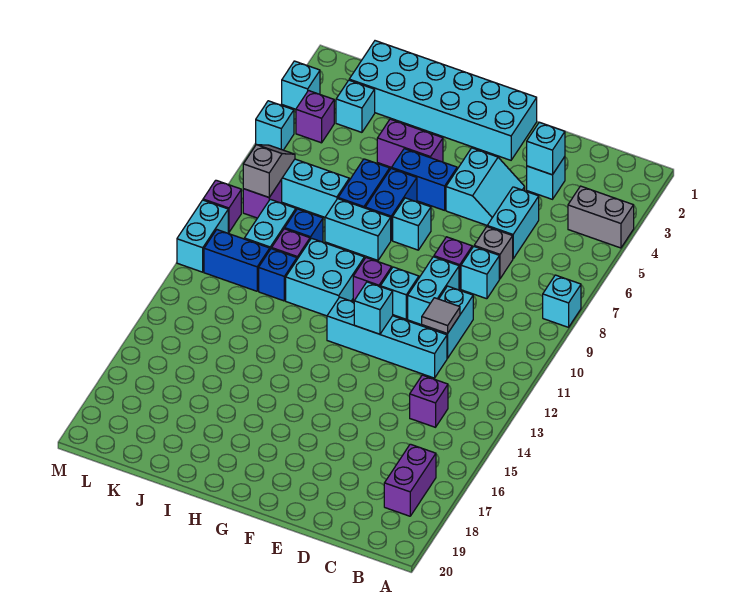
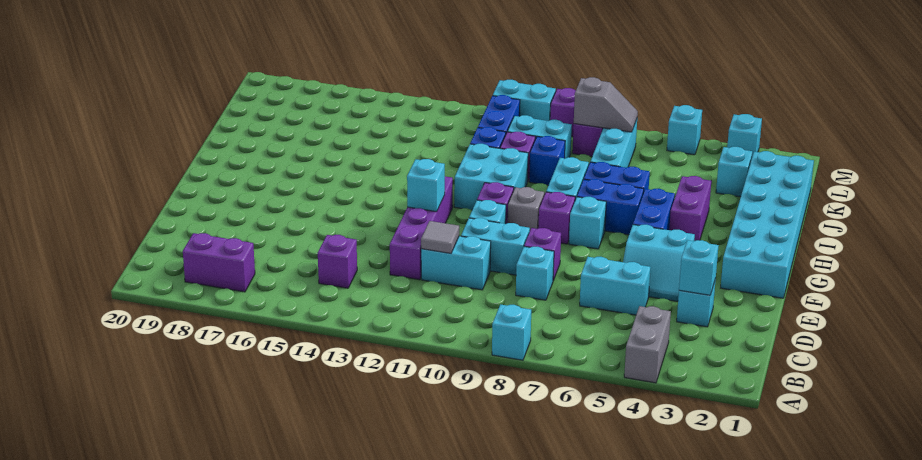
grey 1x1 brick [474,227,513,279] -> grey 1x1 brick moved to [508,187,544,230]
cyan 1x4 brick [327,297,447,378] -> purple 1x4 brick [390,176,453,280]
purple 1x1 brick [296,91,334,143] -> purple 1x1 brick moved to [538,192,575,244]

